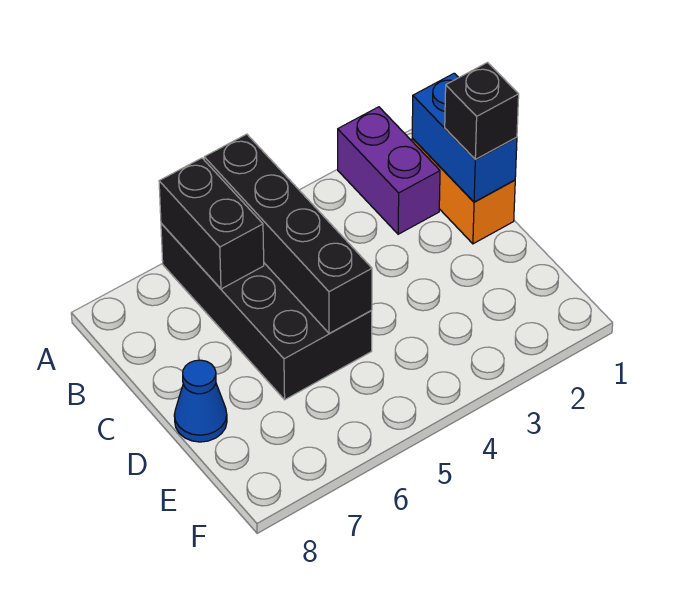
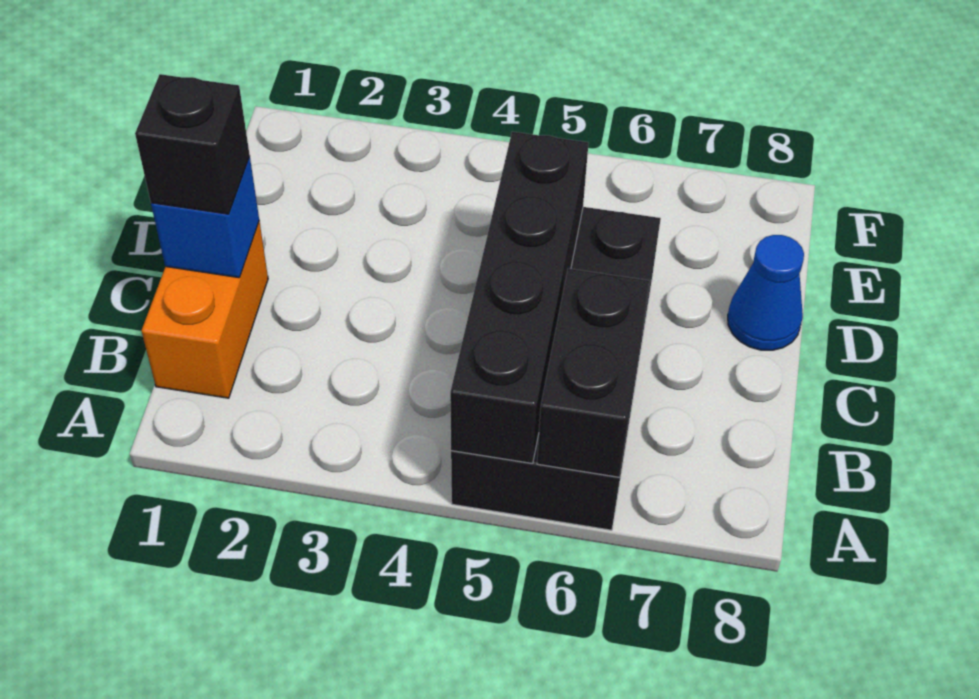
purple 1x2 brick [338,107,440,234] -> none
blue 1x2 brick [412,73,517,202] -> blue 1x1 brick [151,156,259,278]

